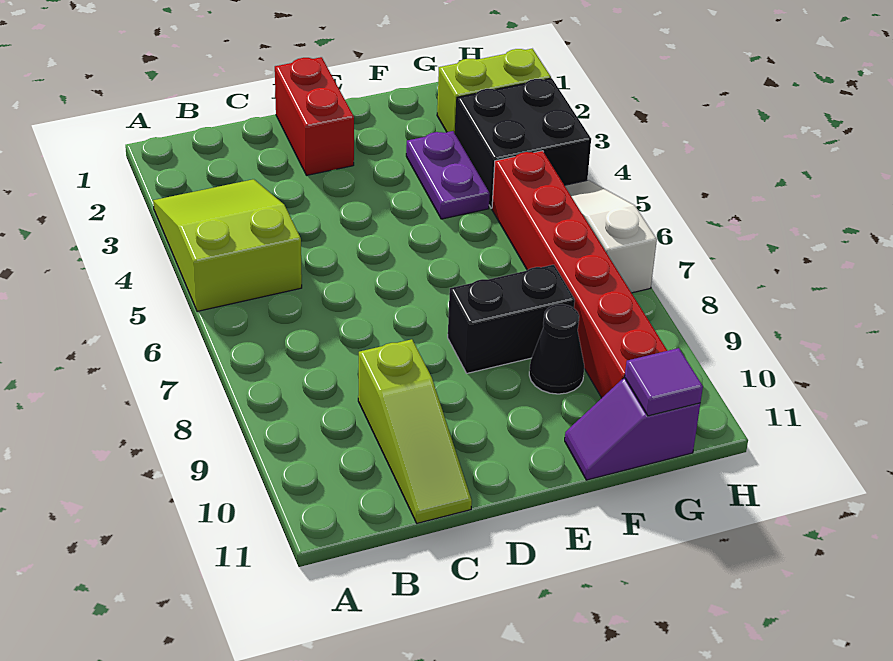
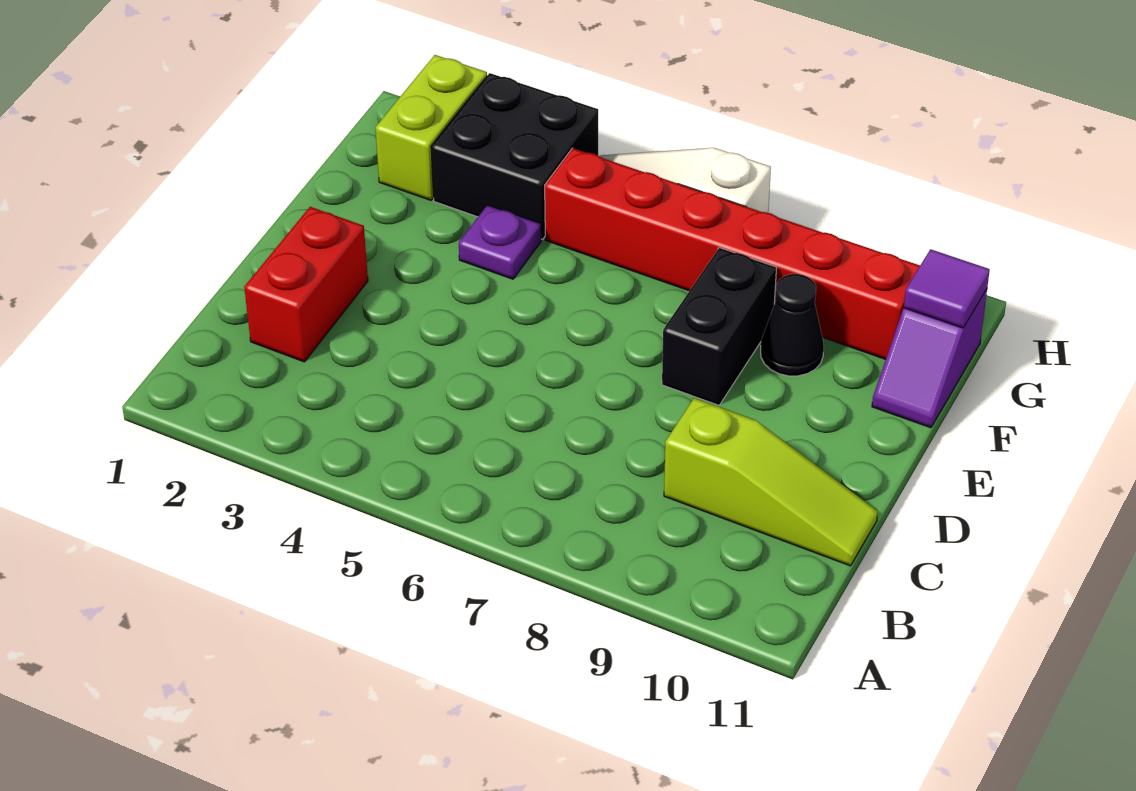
lime 2x3 slope [153,179,302,311] -> none
red 1x2 brick [275,57,354,175] -> red 1x2 brick turned to [244,207,368,362]
purple 1x2 plate [406,131,490,219] -> purple 1x1 plate [459,205,541,279]

